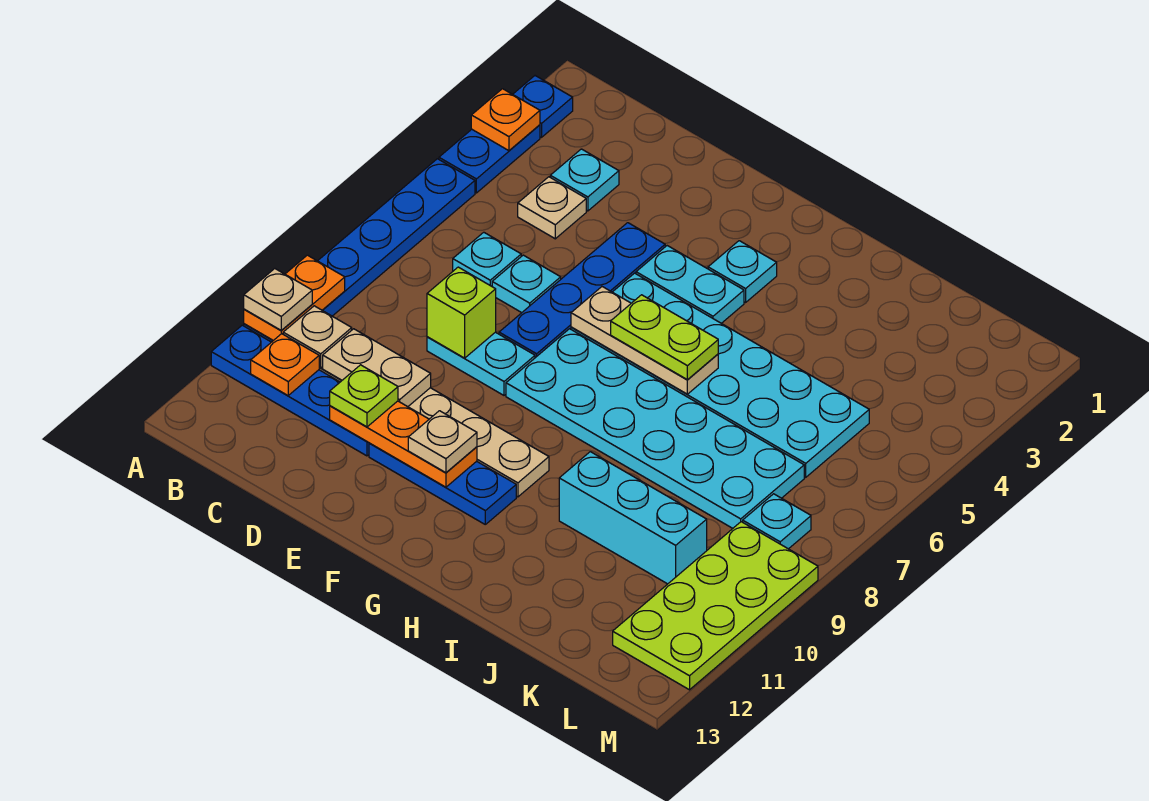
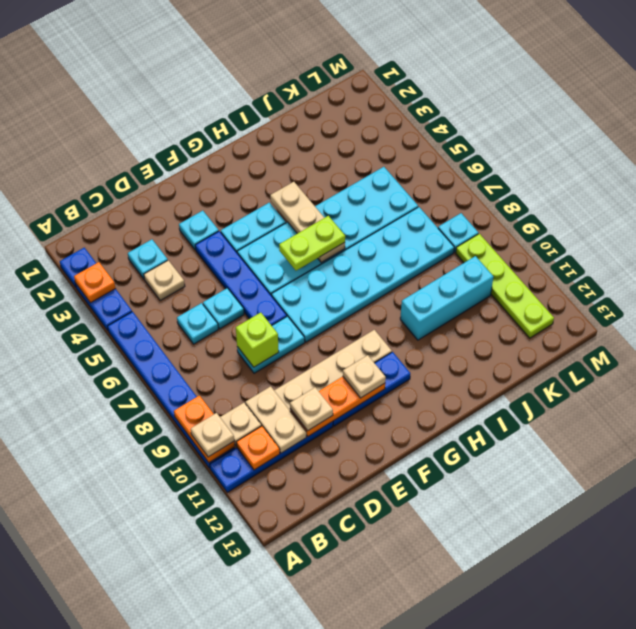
tan 1x2 plate [323,329,431,407] -> tan 1x2 plate turned to [245,386,306,453]
lime 1x1 plate [330,365,398,427] -> tan 1x1 plate [290,387,333,431]
tan 1x3 plate [571,287,718,394] -> tan 1x3 plate turned to [270,182,345,263]
cyan 1x1 plate [708,241,777,302] -> cyan 1x1 plate moved to [179,211,219,250]
lime 2x4 plate [613,522,818,690] -> lime 1x4 plate [456,234,554,338]

